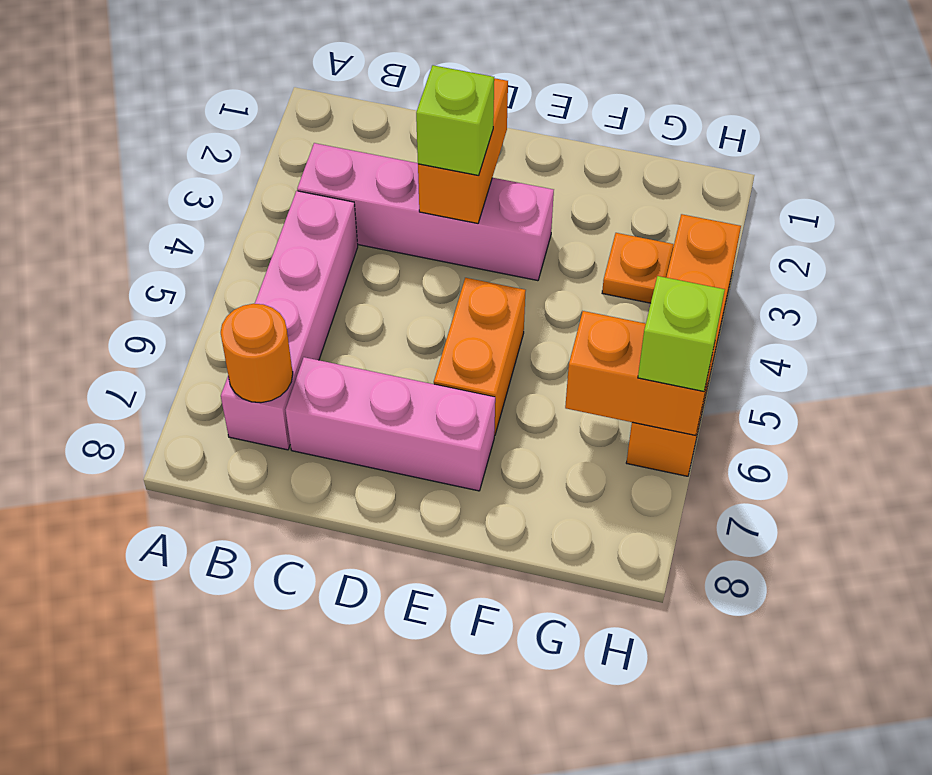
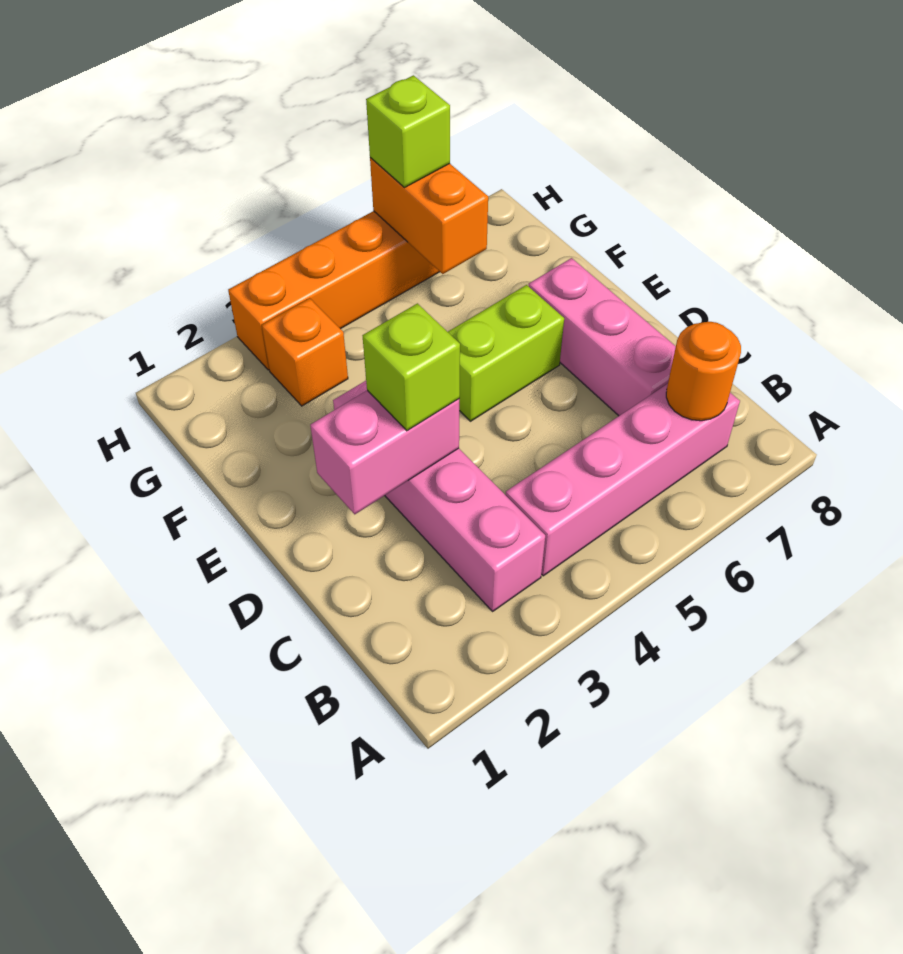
orange 1x2 brick [418,78,508,223] -> pink 1x2 brick [310,390,459,514]
orange 1x2 brick [434,278,526,436] -> lime 1x2 brick [448,285,564,421]
orange 1x1 plate [602,233,674,303] -> orange 1x1 brick [262,298,348,406]

